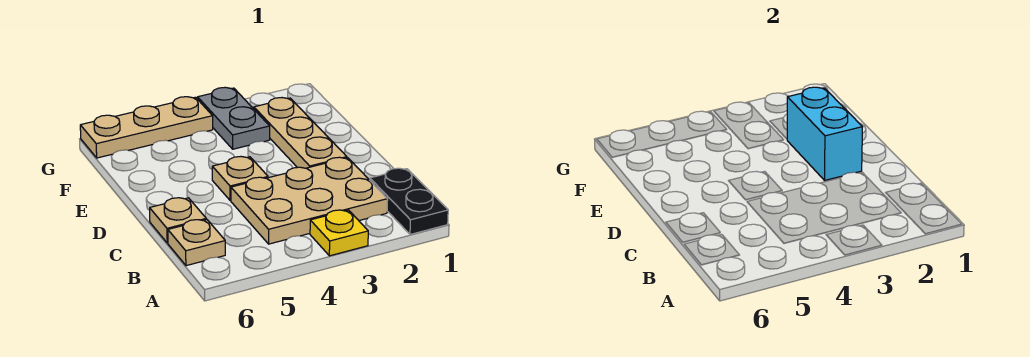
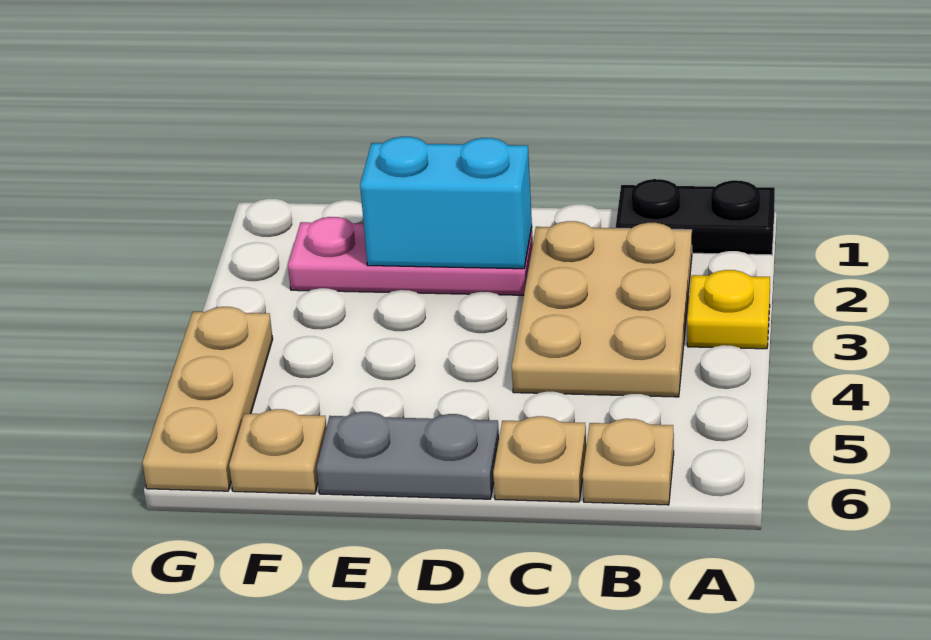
tan 1x3 plate [254,98,347,168] -> pink 1x3 plate [288,217,533,295]
tan 1x1 plate [212,157,268,201] -> tan 1x1 plate moved to [229,409,327,494]
grey 1x2 plate [198,87,270,149] -> grey 1x2 plate moved to [316,412,499,499]

